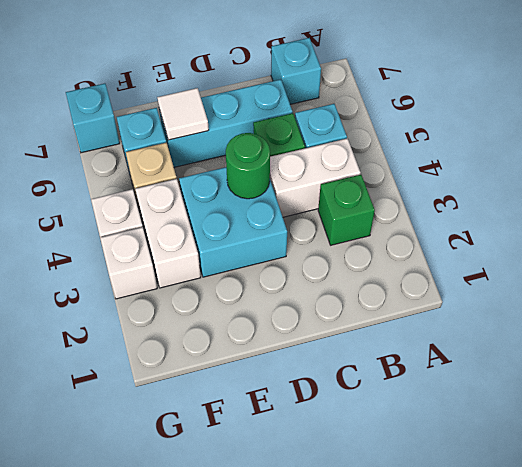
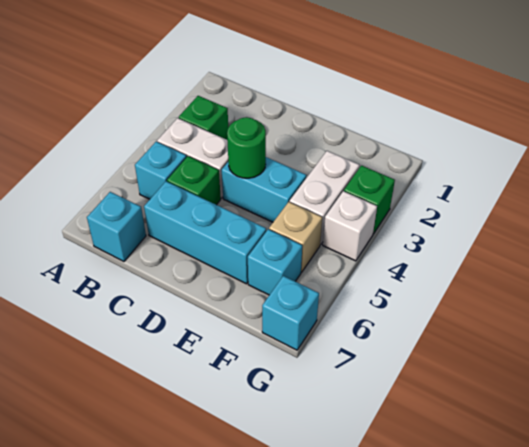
cyan 2x2 brick [179,167,287,277] -> cyan 1x2 brick [222,157,307,222]
white 1x1 tile [157,88,209,140] -> none
white 1x1 brick [100,227,157,299] -> green 1x1 brick [344,166,395,234]

